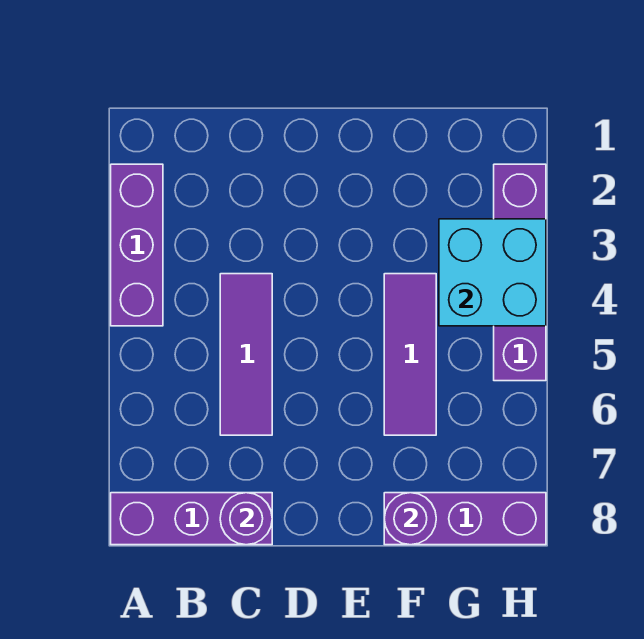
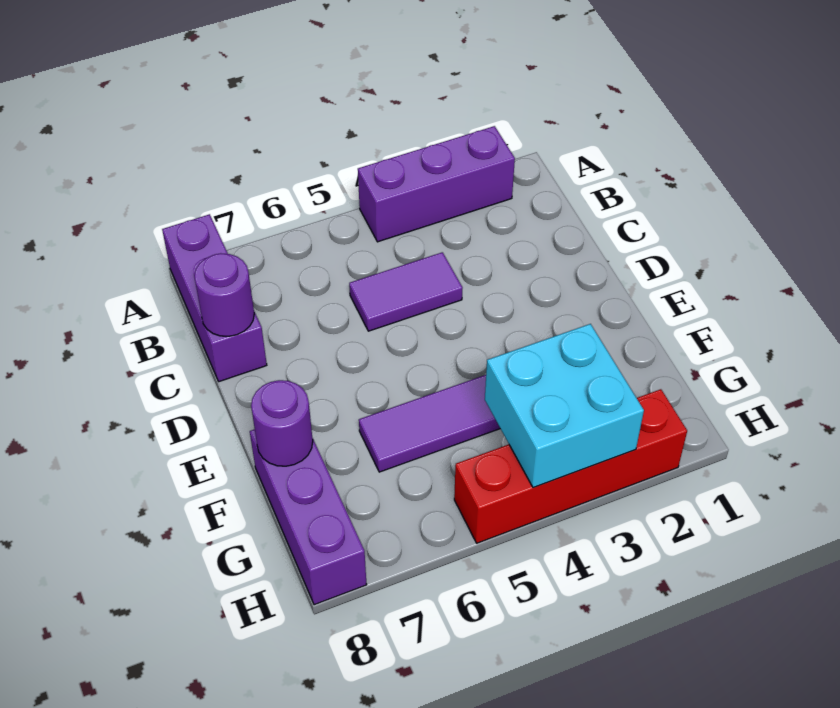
purple 1x3 tile [220,274,272,435] -> purple 1x2 tile [349,252,463,331]
purple 1x4 brick [494,164,546,381] -> red 1x4 brick [454,389,687,543]

